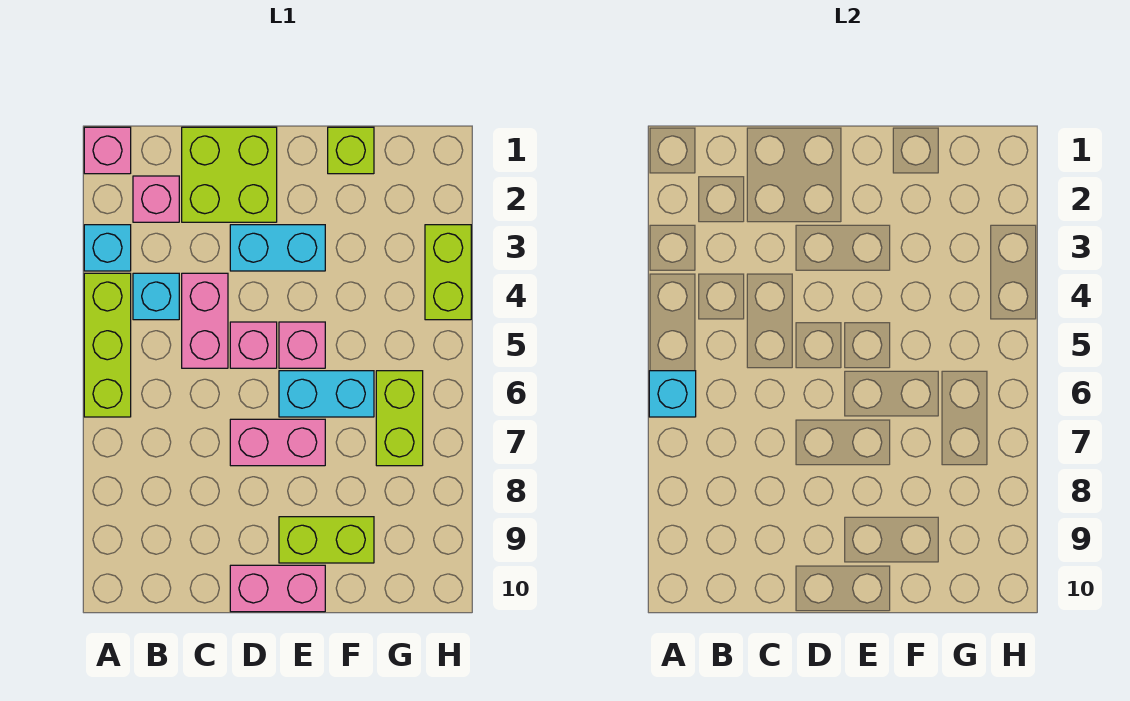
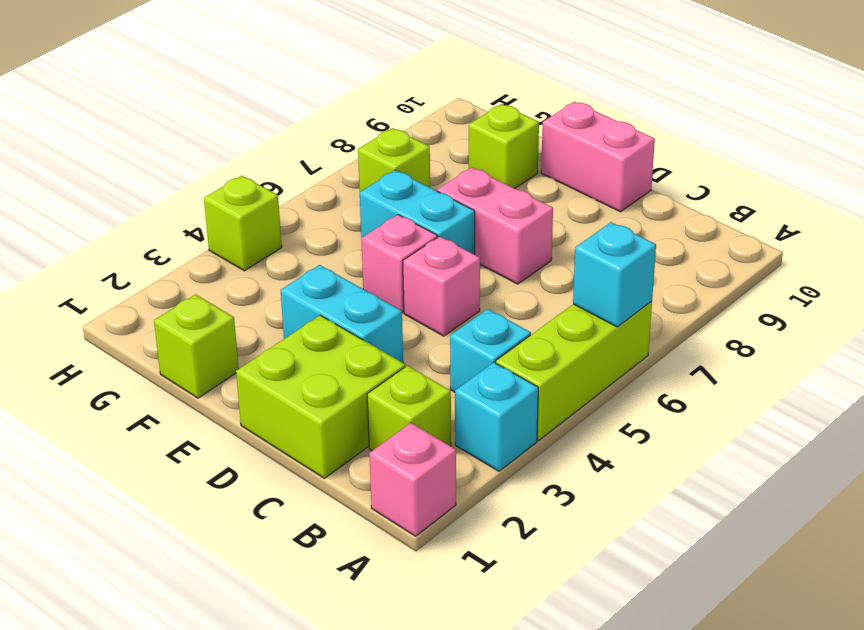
pink 1x1 brick [133,176,179,222] -> lime 1x1 brick [367,366,451,451]
pink 1x2 brick [182,273,228,368] -> none
lime 1x2 brick [279,517,374,563] -> lime 1x1 brick [469,104,539,189]
lime 1x2 brick [376,371,423,466] -> lime 1x1 brick [358,128,430,192]
lime 1x2 brick [425,225,471,320] -> lime 1x1 brick [204,176,282,271]

